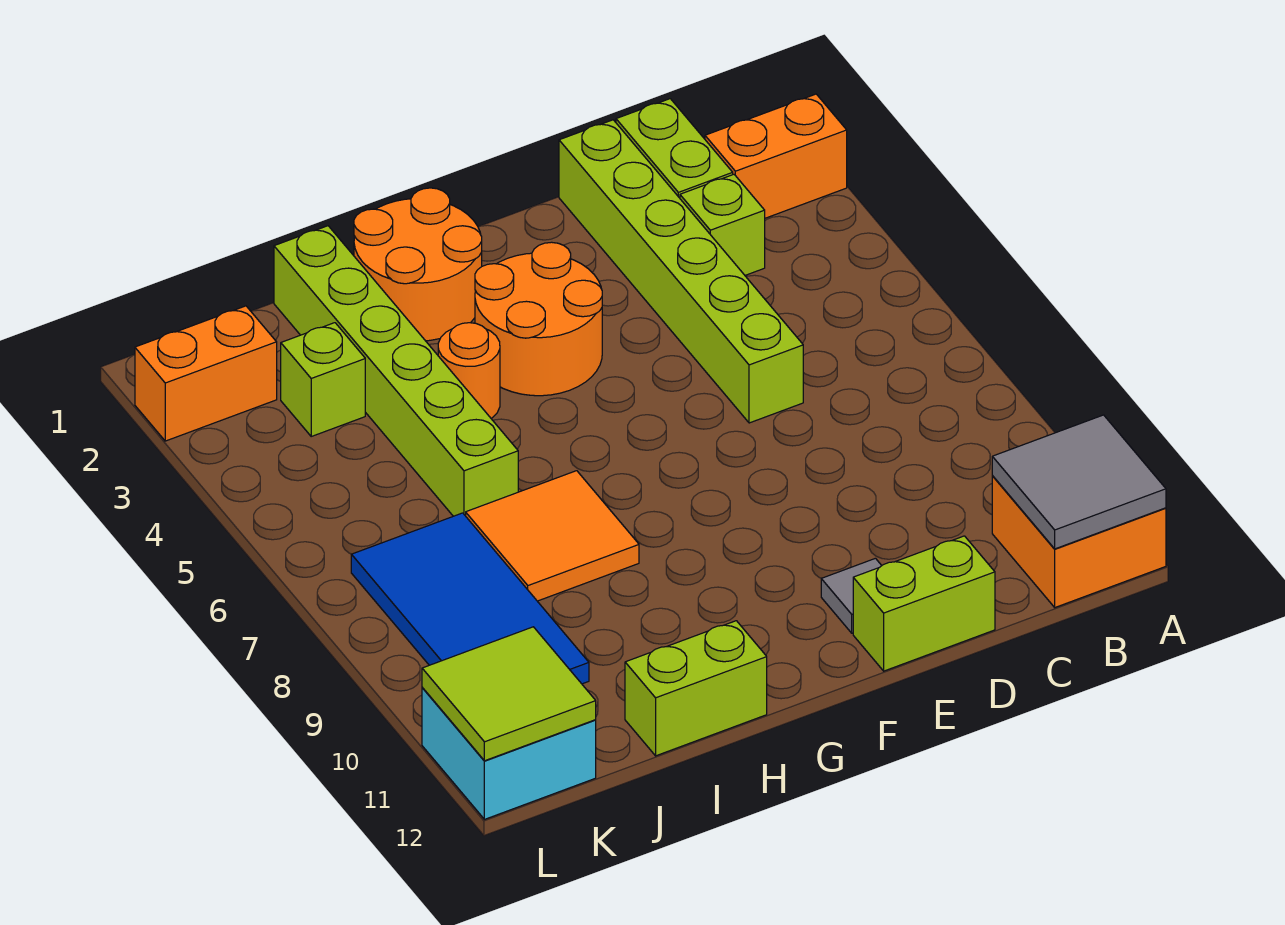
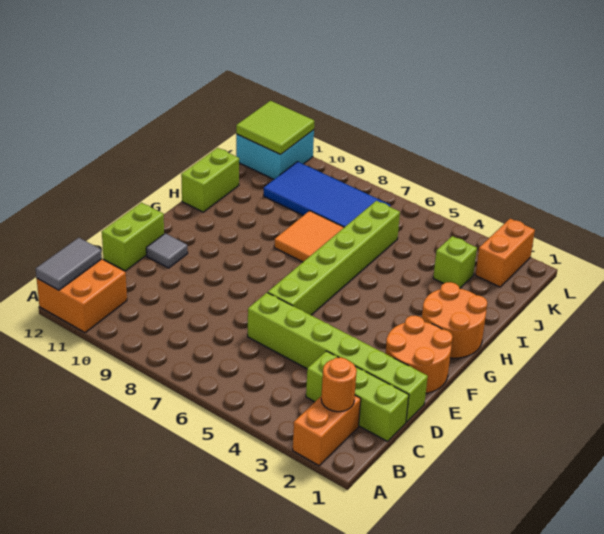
grey 2x2 tile [992,415,1166,549] -> grey 1x2 tile [36,238,102,290]
orange 2x2 round brick [475,242,602,396] -> orange 2x2 round brick moved to [385,316,453,393]
orange 1x1 round brick [438,323,500,418] -> orange 1x1 round brick moved to [321,357,357,412]
lime 1x6 brick [274,226,518,516] -> lime 1x6 brick turned to [268,201,400,315]

